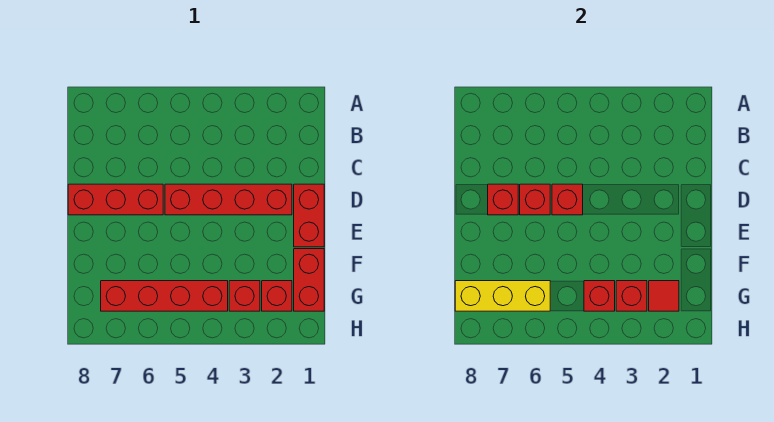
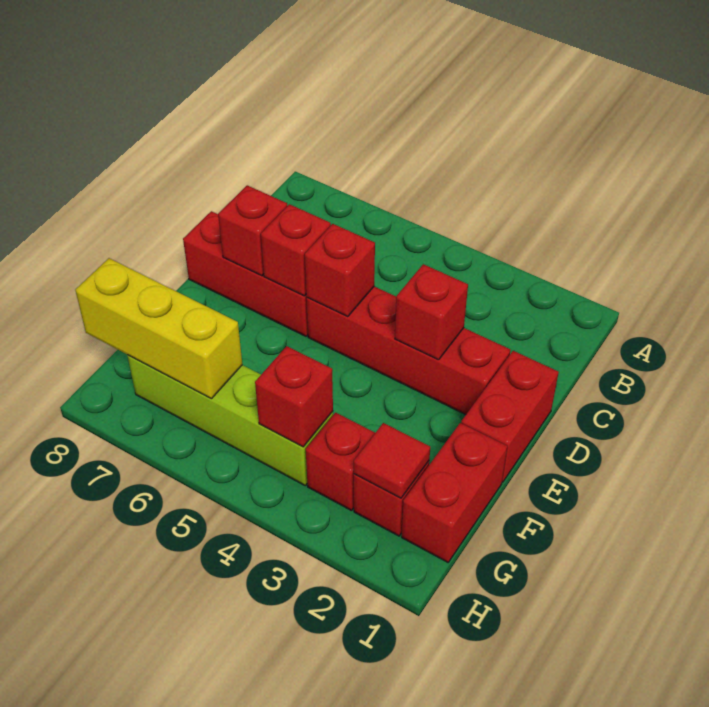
red 1x1 brick [616,281,647,311] -> red 1x1 brick moved to [395,264,468,360]
red 1x4 brick [101,281,228,311] -> lime 1x4 brick [127,355,333,485]

